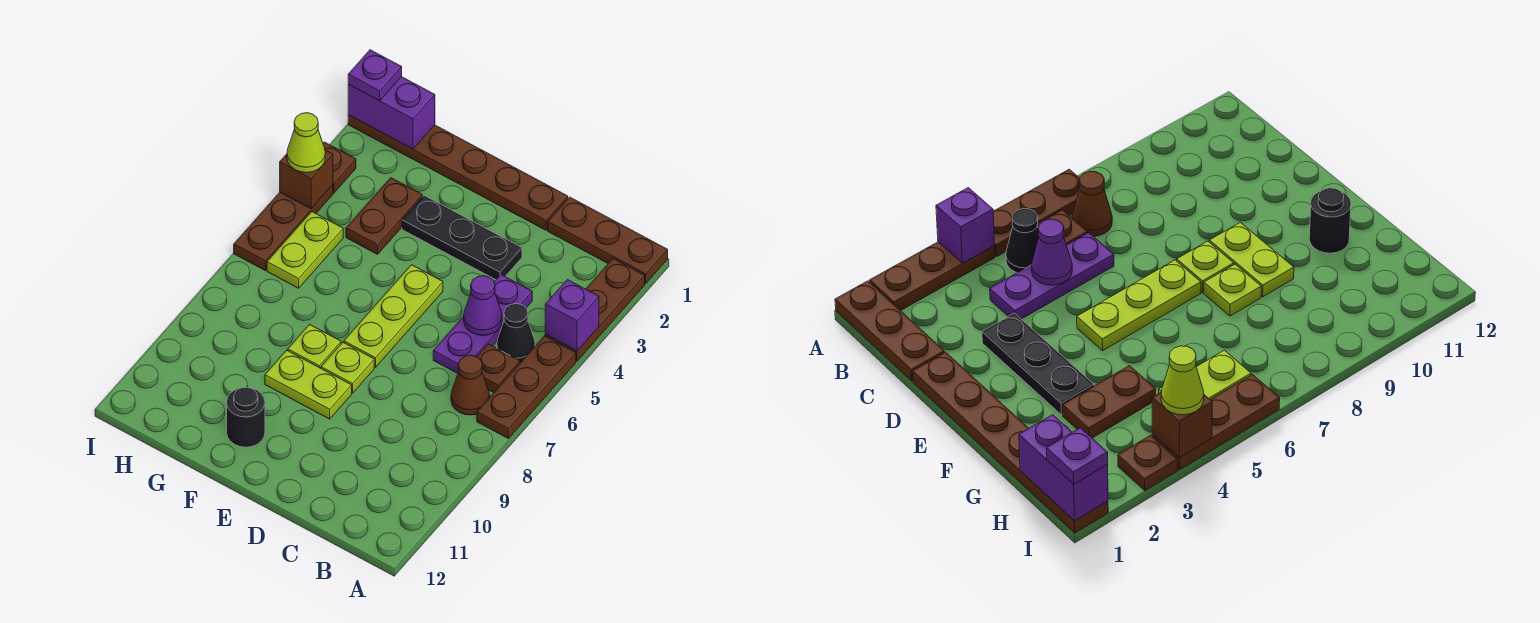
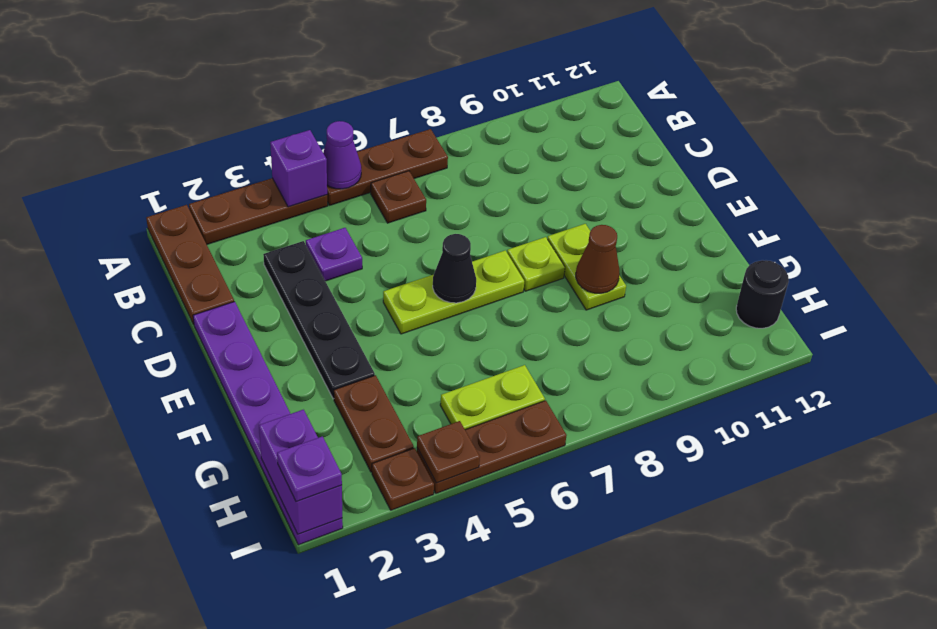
black 1x1 cone [497,304,535,363] -> black 1x1 cone moved to [433,234,476,303]
brown 1x1 cone [451,355,490,415] -> brown 1x1 cone moved to [576,225,620,293]
purple 1x3 plate [433,275,532,373] -> purple 1x1 plate [306,228,362,281]
purple 1x1 cone [464,276,502,336] -> purple 1x1 cone moved to [323,121,361,189]
brown 1x6 plate [348,115,568,230] -> purple 1x6 plate [193,302,343,545]
black 1x3 plate [402,196,522,280] -> black 1x4 plate [263,241,375,399]
lime 1x1 plate [288,324,341,368] -> none
black 1x1 round brick [227,387,265,447] -> black 1x1 round brick moved to [736,260,789,328]
brown 1x2 plate [346,178,422,254] -> brown 1x2 plate turned to [334,375,414,472]
brown 1x1 brick [280,150,333,209] -> brown 1x1 plate [417,421,480,483]
lime 1x1 cone [287,113,325,173] -> none

